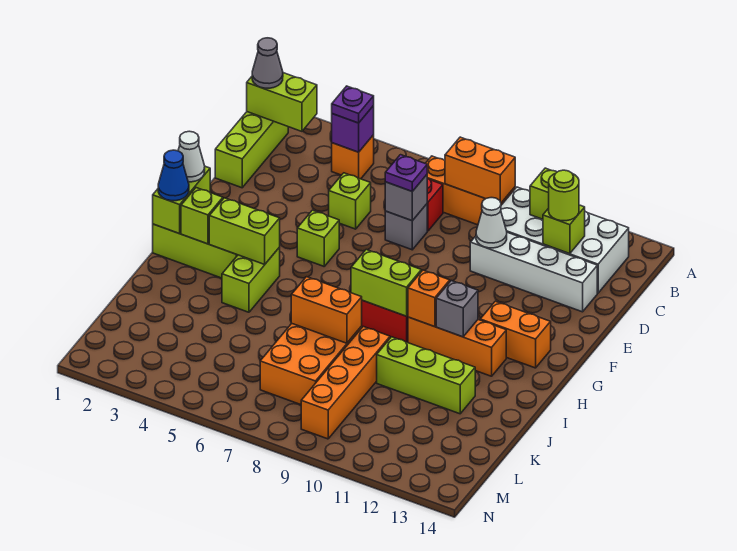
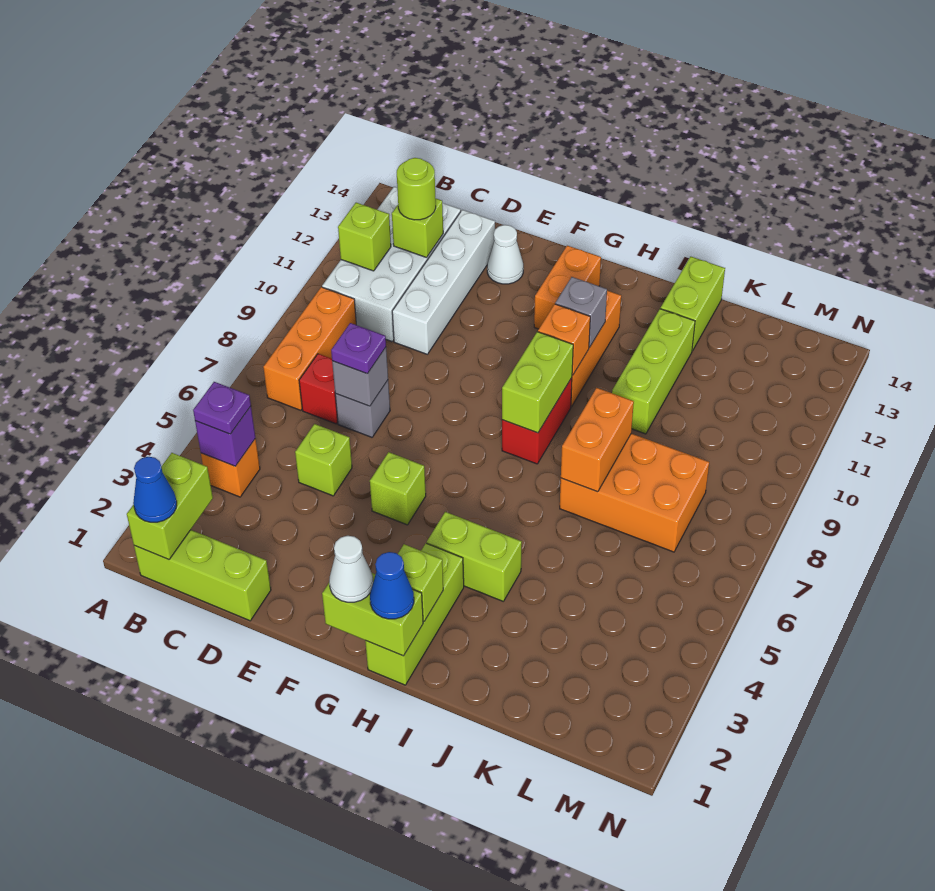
grey 1x1 cone [252,38,283,88] -> blue 1x1 cone [133,457,177,522]
orange 1x2 brick [445,137,515,203] -> none
white 1x1 cone [476,198,507,248] -> white 1x1 cone moved to [487,225,523,284]
lime 1x2 brick [209,198,280,265] -> lime 1x2 brick moved to [661,256,725,351]
orange 1x4 brick [301,327,390,439] -> none

